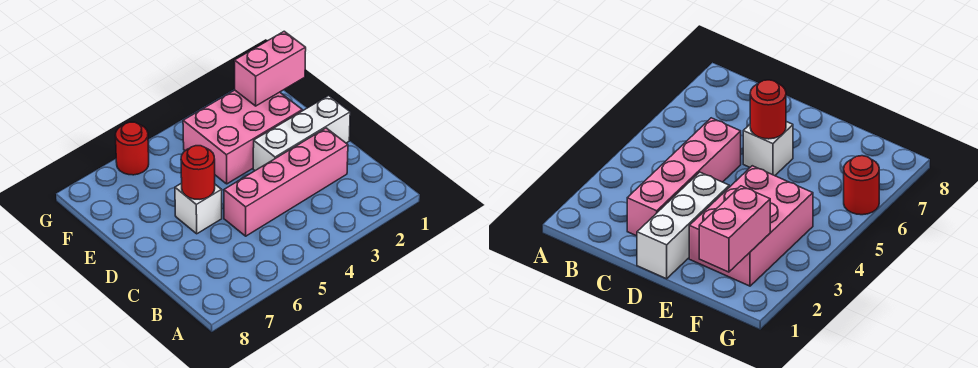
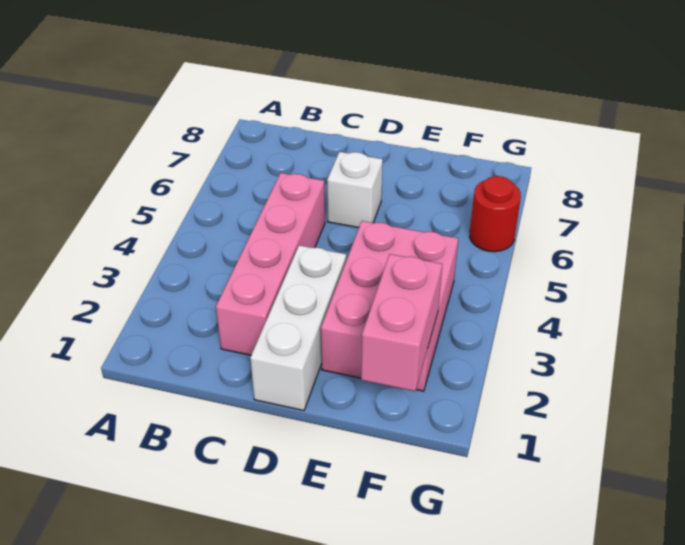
red 1x1 round brick [181,146,215,199] -> none

